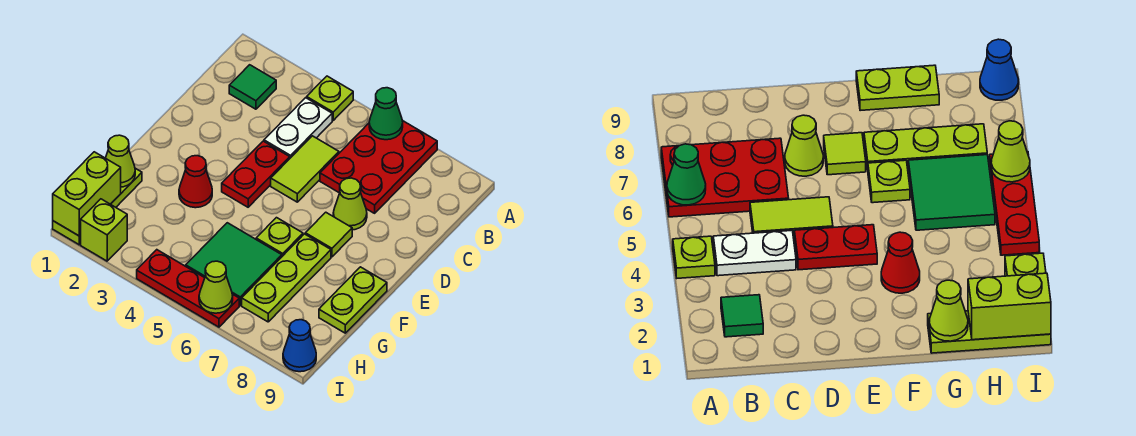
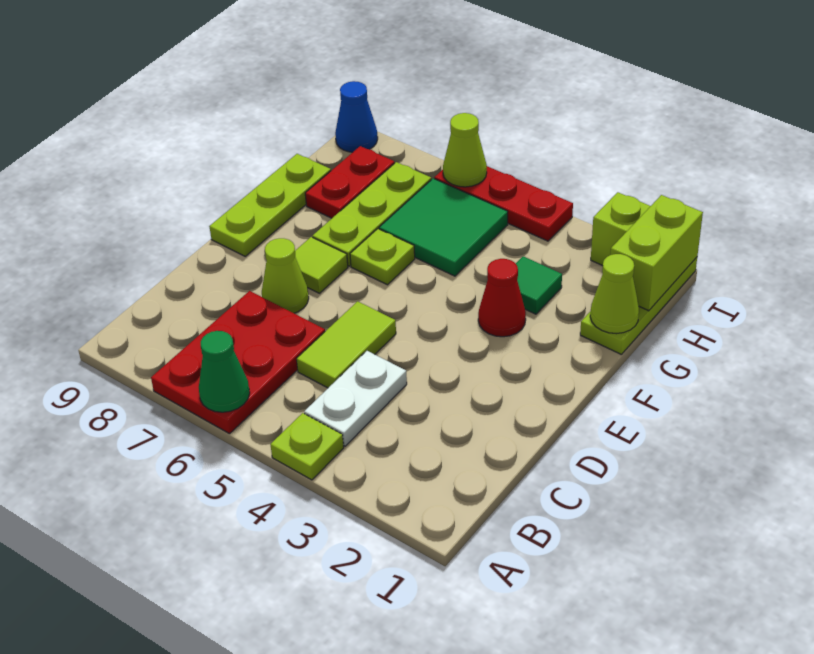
green 1x1 tile [229,65,276,109] -> green 1x1 tile moved to [516,256,562,314]
red 1x2 plate [222,141,290,207] -> red 1x2 plate moved to [305,146,395,218]
lime 1x2 plate [319,267,387,333] -> lime 1x3 plate [209,154,331,256]

